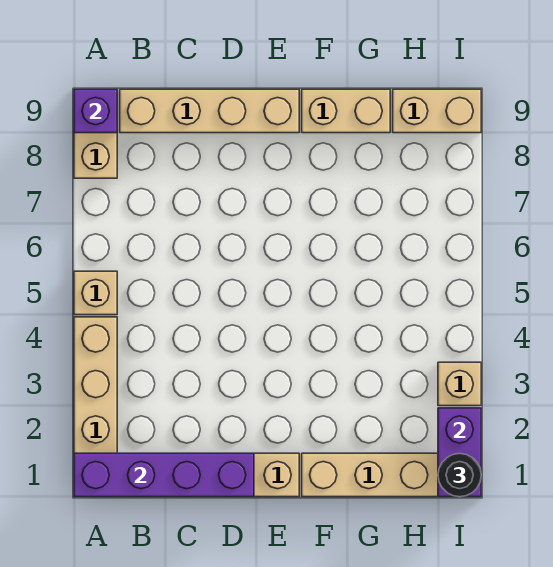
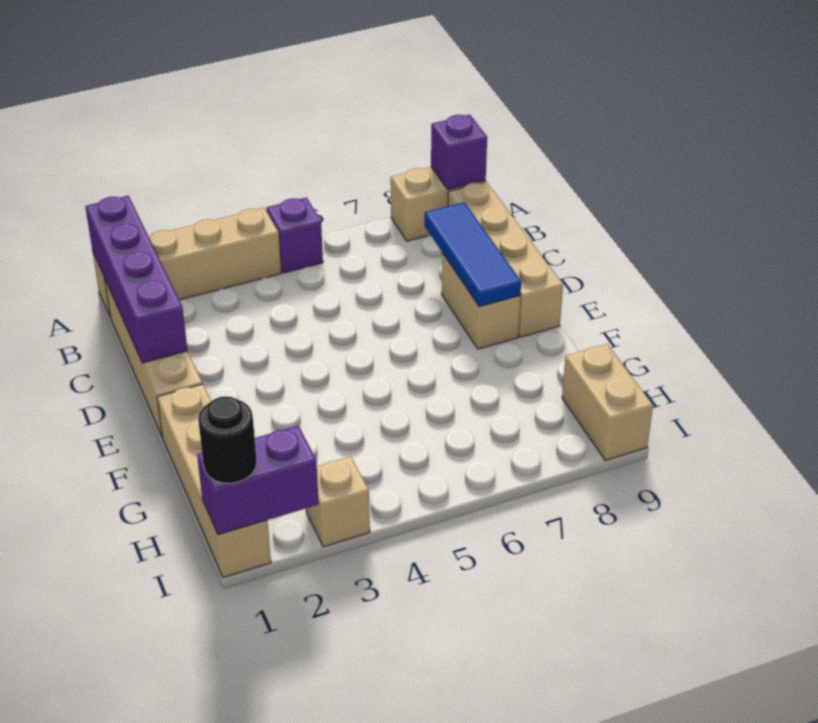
tan 1x1 brick [74,271,117,315] -> purple 1x1 brick [267,197,323,273]
none -> blue 1x3 tile [425,202,521,307]
tan 1x2 brick [302,89,390,133] -> tan 1x2 brick moved to [442,253,520,349]

